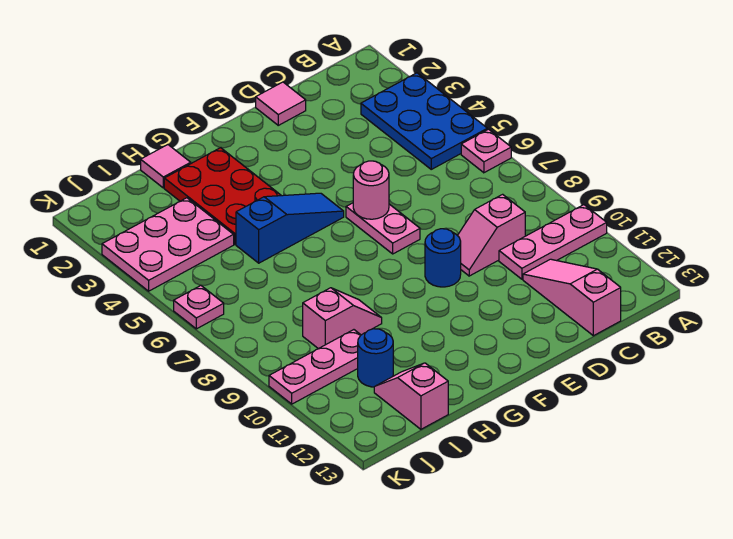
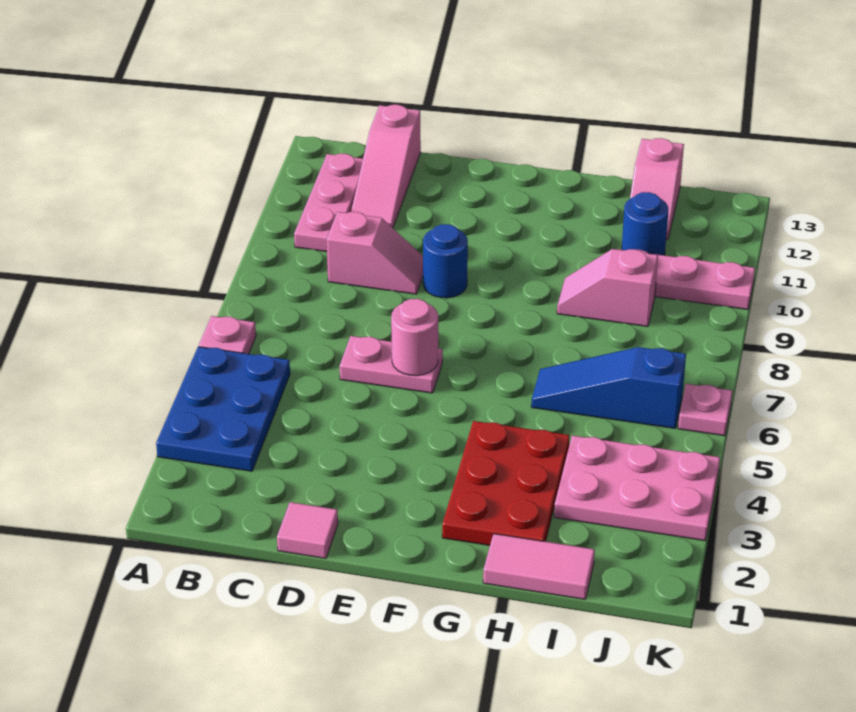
pink 1x3 plate [499,205,607,279] -> pink 1x3 plate turned to [294,154,363,252]
pink 1x2 plate [346,203,420,254] -> pink 1x2 plate turned to [340,336,443,393]
blue 1x3 slope [236,193,344,263] -> blue 1x3 slope moved to [531,347,686,428]
pink 1x1 tile [141,145,191,188] -> pink 1x2 tile [483,534,595,599]

